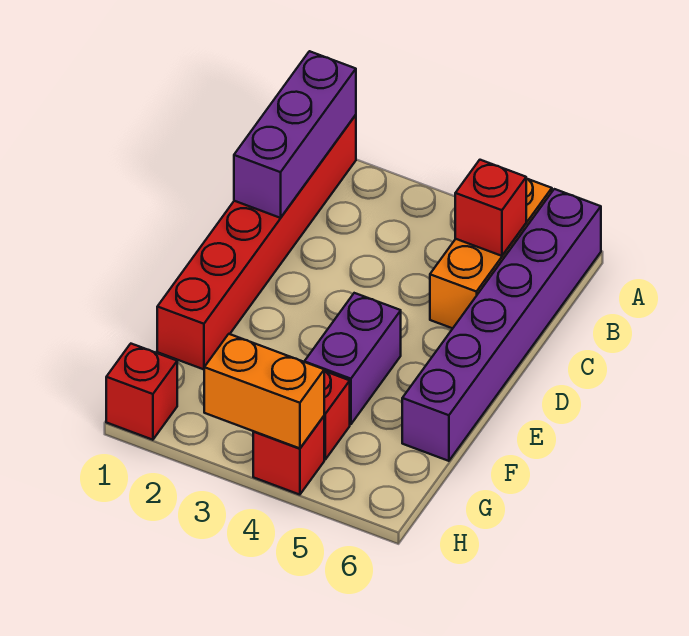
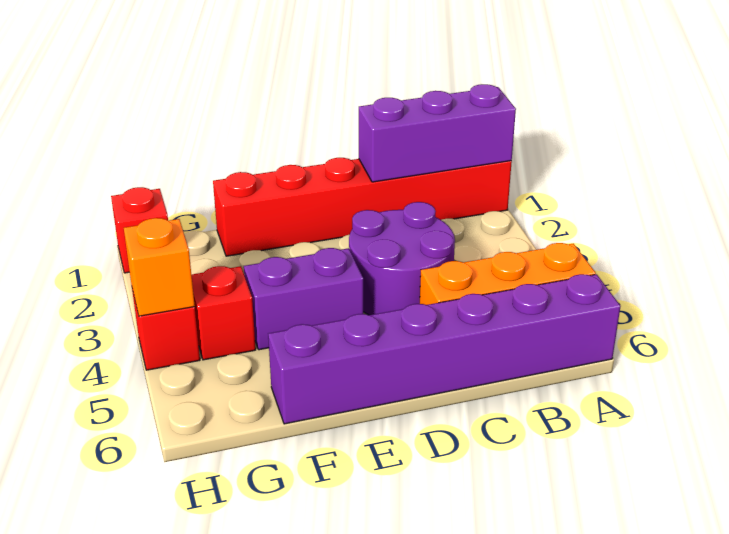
red 1x1 brick [455,160,526,256] -> none
none -> purple 2x2 round brick [349,202,455,315]
orange 1x2 brick [204,334,324,448] -> orange 1x1 brick [124,218,195,316]

